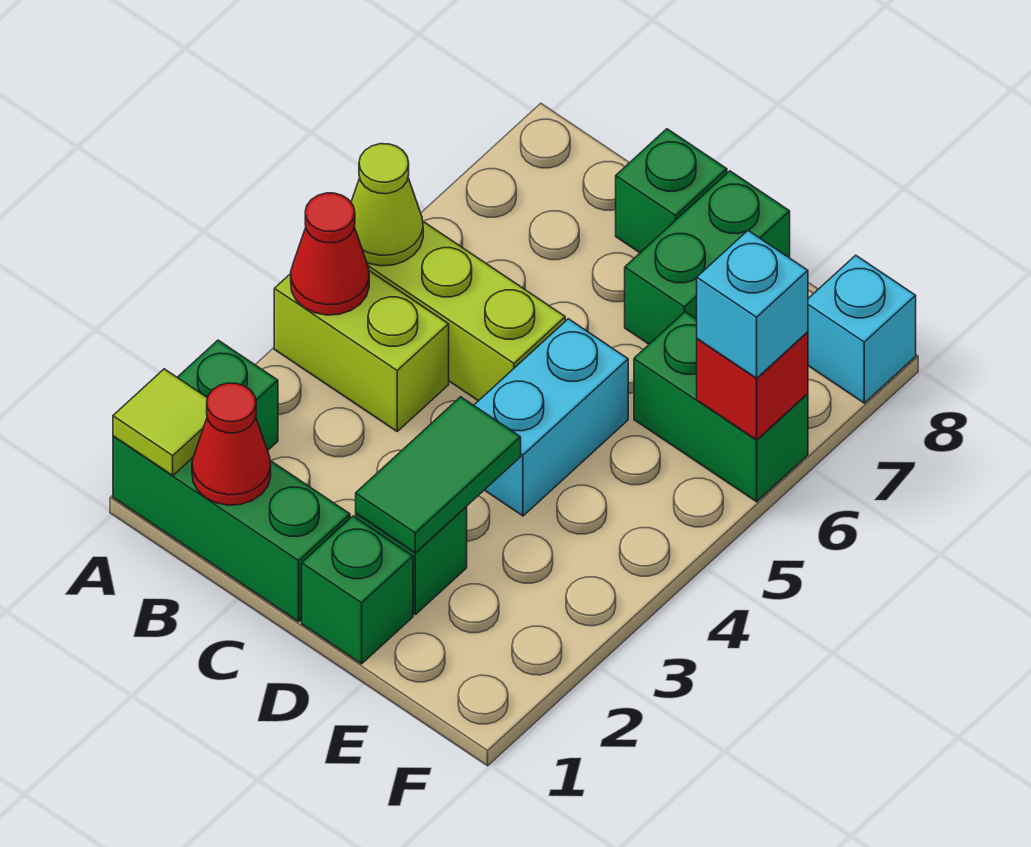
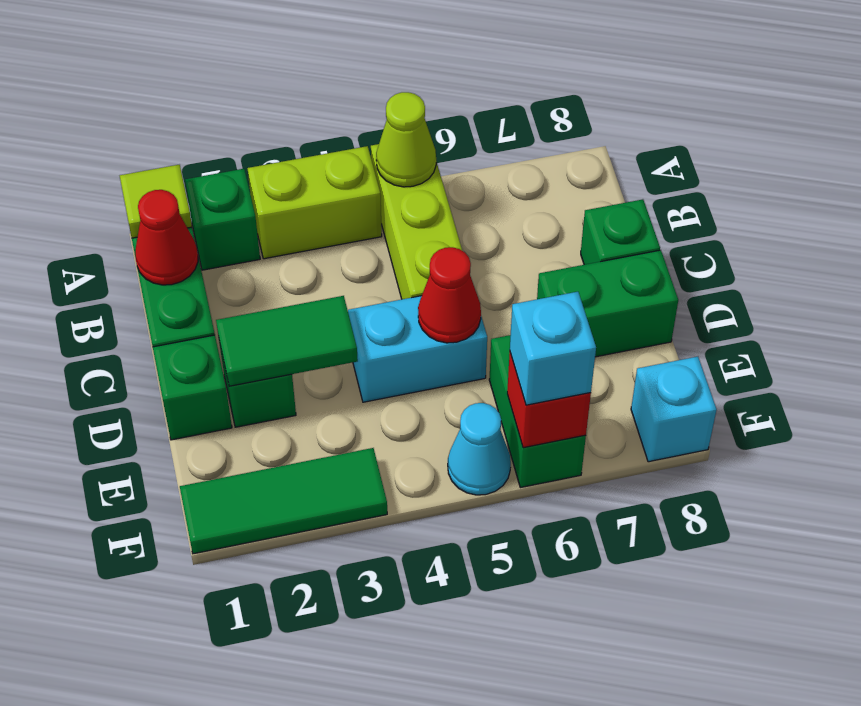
lime 1x2 brick [274,271,449,431] -> lime 1x2 brick turned to [247,146,382,259]
red 1x1 cone [291,193,369,315] -> red 1x1 cone moved to [418,247,481,343]
none -> green 1x3 tile [180,448,387,554]
none -> cyan 1x1 cone [448,403,511,495]

